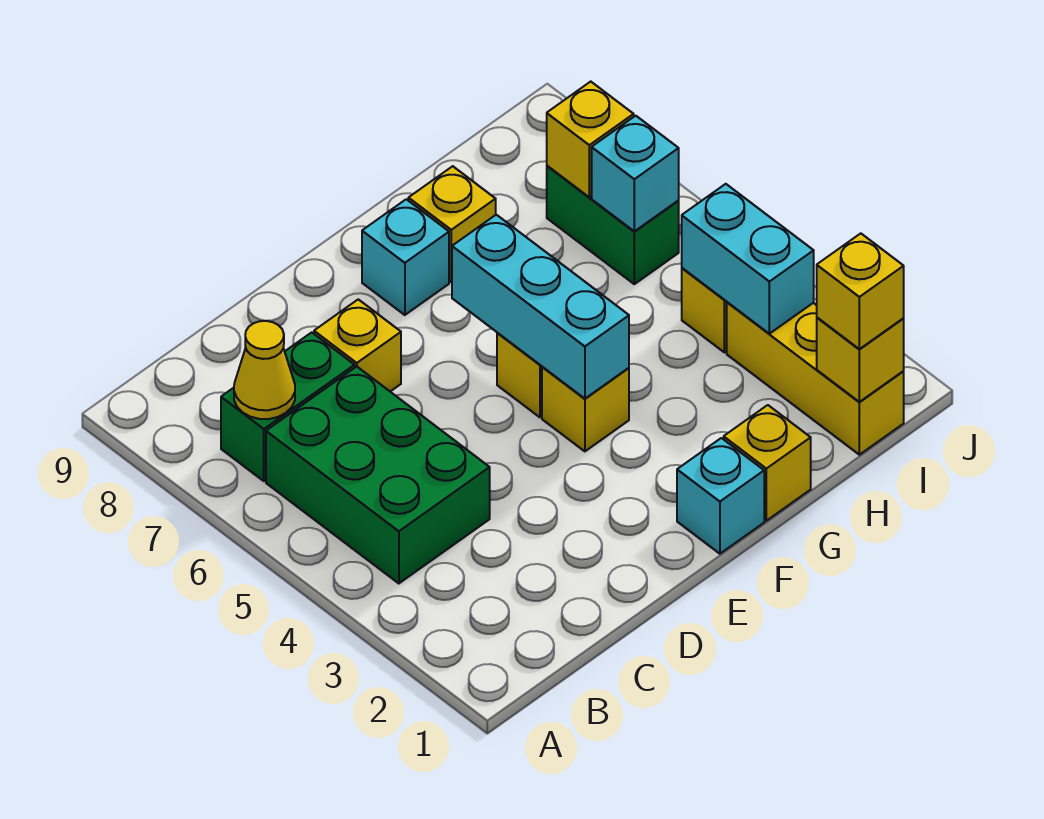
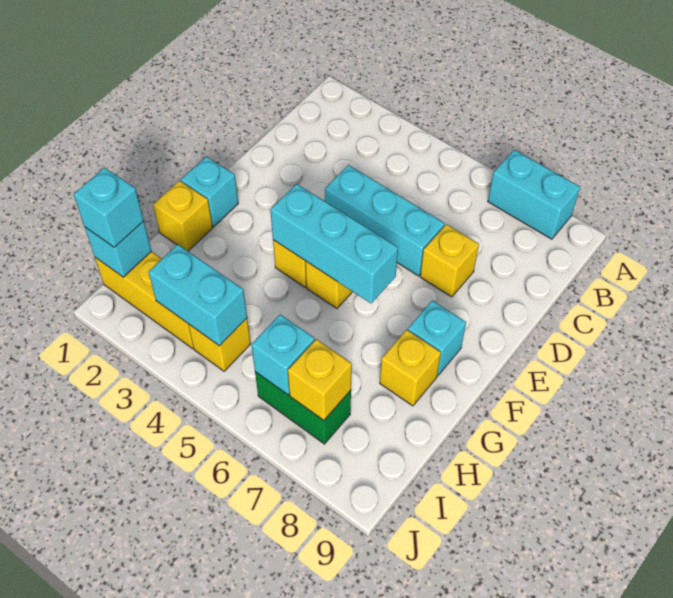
none -> cyan 1x2 brick [488,150,580,239]
green 2x3 brick [266,367,490,583] -> none
green 1x2 brick [221,332,355,481] -> none
yellow 1x1 cone [234,321,295,419] -> none
none -> cyan 1x3 brick [325,165,445,276]
yellow 1x1 brick [817,318,904,402] -> cyan 1x1 brick [85,221,151,277]
yellow 1x1 brick [817,233,904,349] -> cyan 1x1 brick [74,168,144,247]

